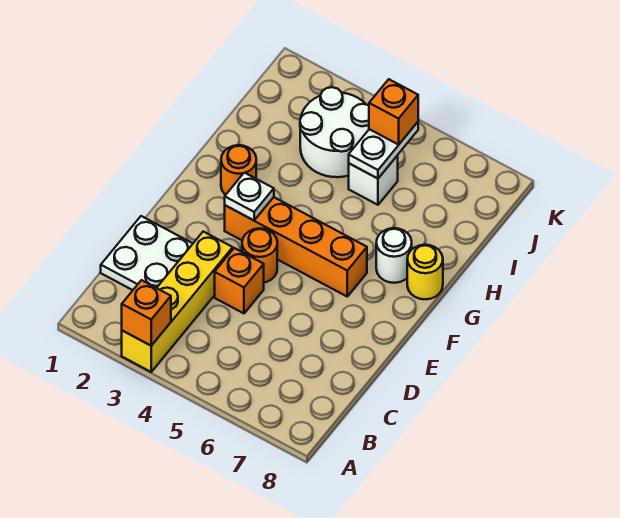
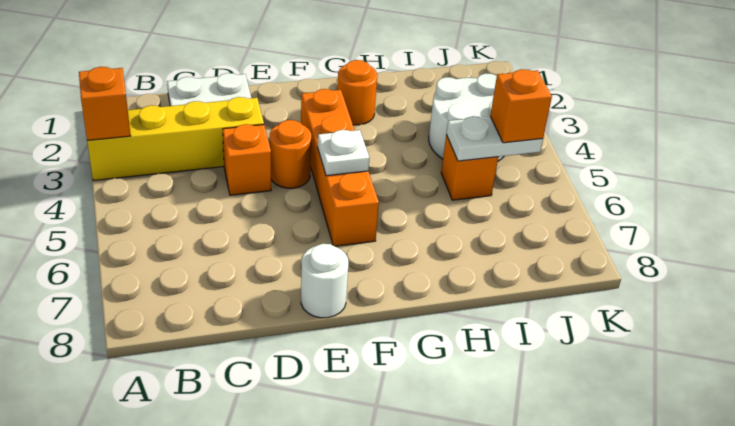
white 1x1 plate [225,173,274,220] -> white 1x1 plate moved to [318,130,369,176]
white 1x1 round brick [376,228,412,283] -> white 1x1 round brick moved to [301,244,348,318]
yellow 1x1 round brick [407,245,443,299] -> none
white 1x1 brick [349,155,398,205] -> orange 1x1 brick [441,135,498,200]

